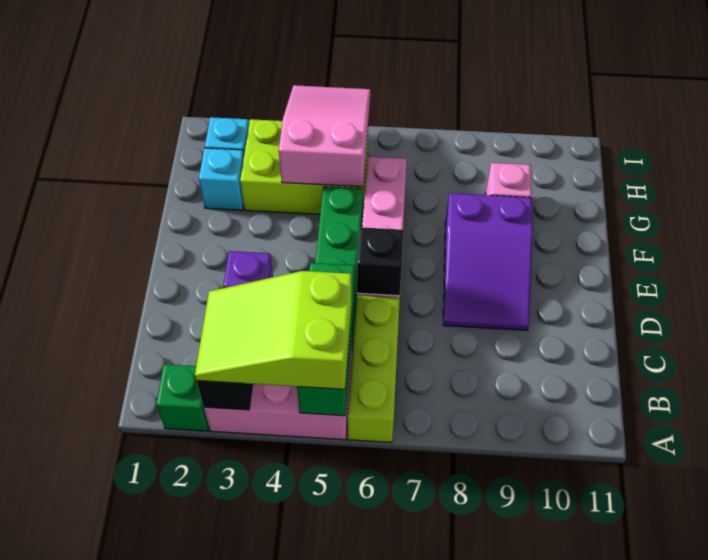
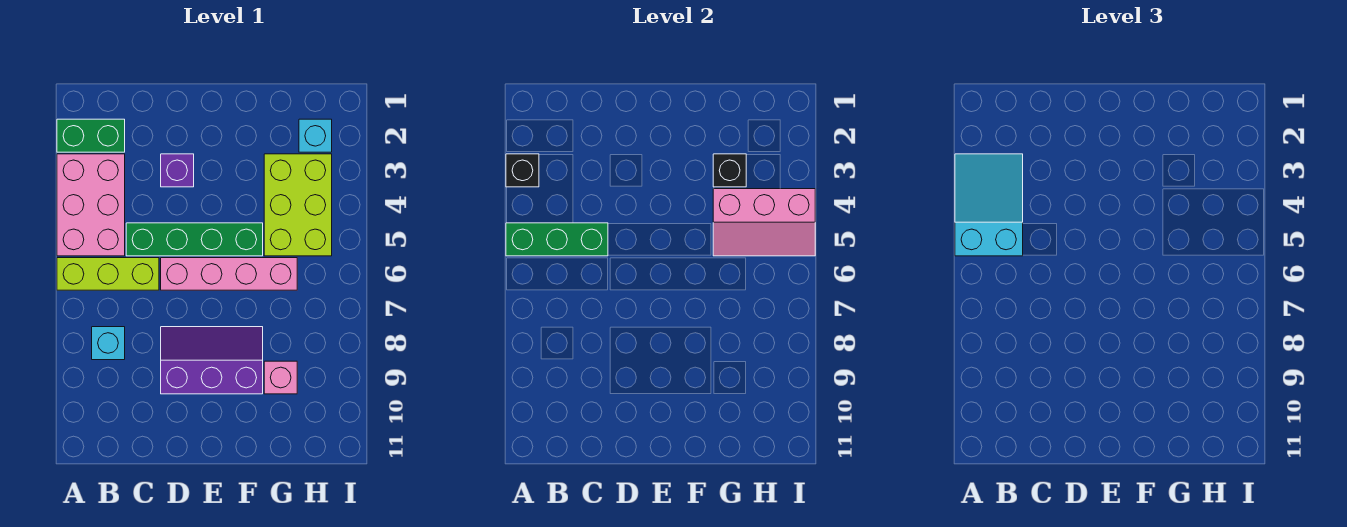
green 1x1 brick [156,364,209,431] -> green 1x2 brick [57,119,125,152]
lime 2x3 slope [195,271,352,389] -> cyan 2x3 slope [955,154,1023,256]
black 1x1 brick [357,227,404,296] -> black 1x1 brick moved to [713,154,746,187]
purple 2x3 slope [443,193,533,330] -> purple 2x3 slope turned to [161,327,263,394]
cyan 1x1 brick [199,148,244,210] -> cyan 1x1 brick moved to [92,327,125,360]
pink 2x3 slope [279,85,370,187] -> pink 2x3 slope turned to [713,189,815,256]

